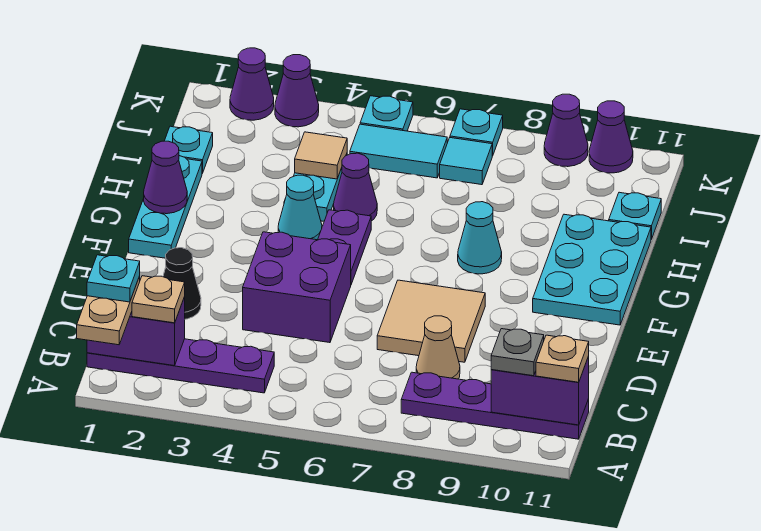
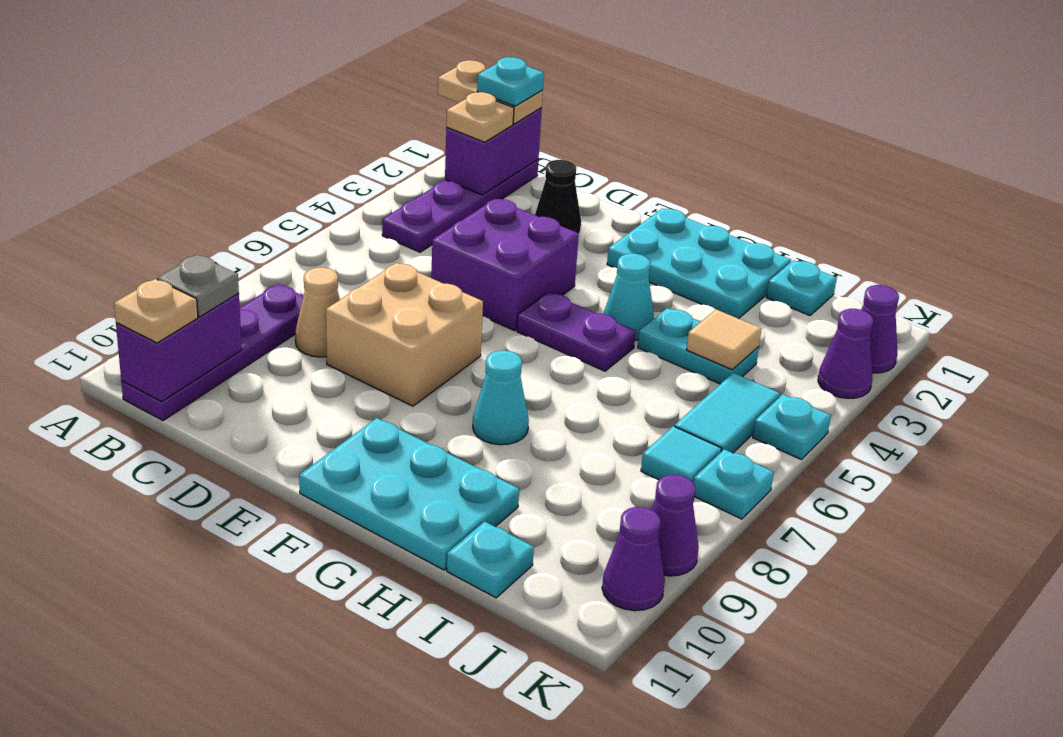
tan 2x2 tile [377,280,485,362] -> tan 2x2 brick [326,263,483,406]
cyan 1x3 plate [129,156,202,258] -> cyan 2x3 plate [607,209,791,319]
purple 1x1 cone [144,141,187,214] -> none
purple 1x1 cone [334,153,377,221] -> none

